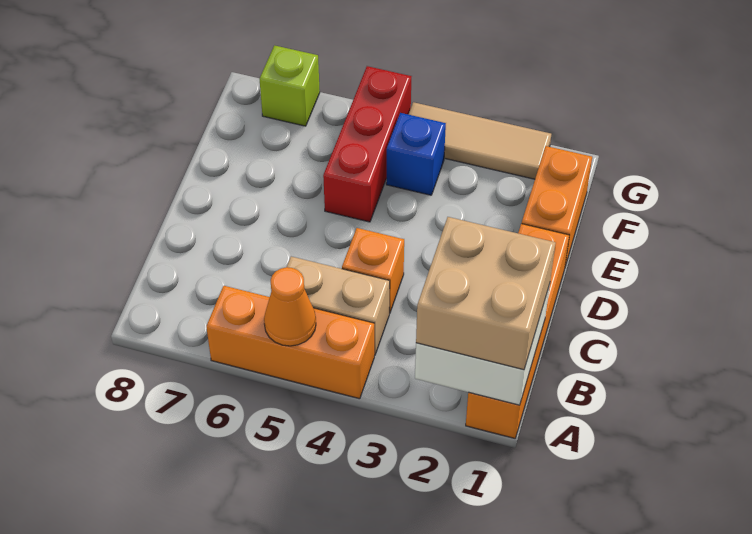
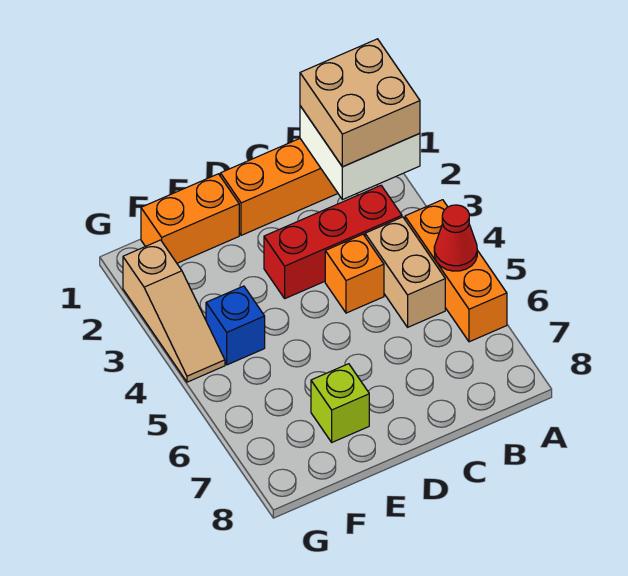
orange 1x1 cone [264,267,316,346] -> red 1x1 cone [434,205,477,271]
red 1x3 brick [323,66,411,222] -> red 1x3 brick moved to [264,186,402,298]
tan 1x3 tile [408,102,551,179] -> tan 1x3 slope [123,240,225,382]
lime 1x1 brick [260,45,320,126] -> lime 1x1 brick moved to [311,364,369,442]

